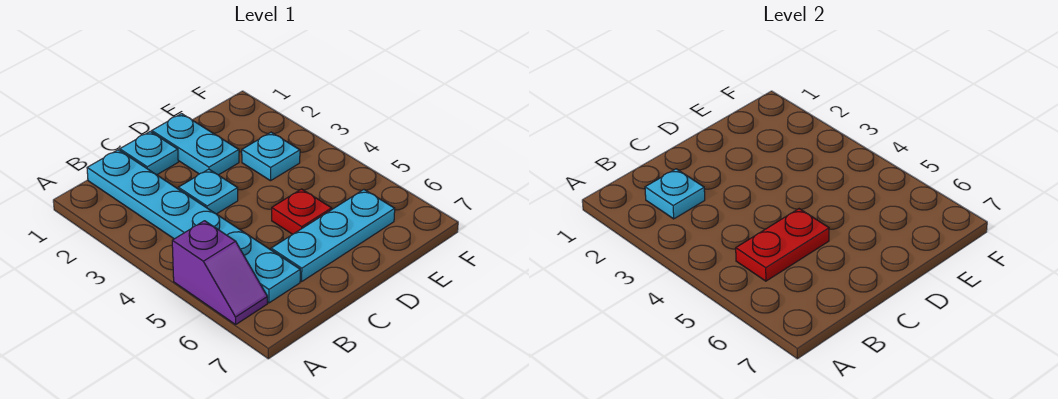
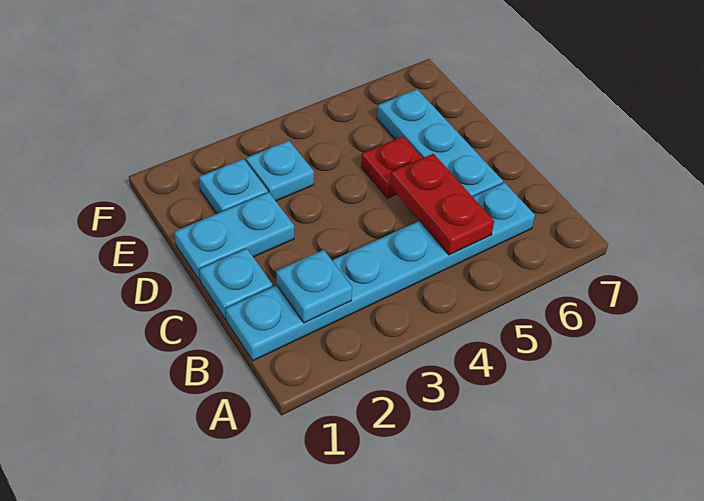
purple 1x2 slope [172,221,267,325] -> none
cyan 1x1 plate [178,169,238,214] -> cyan 1x1 plate moved to [199,159,268,213]

